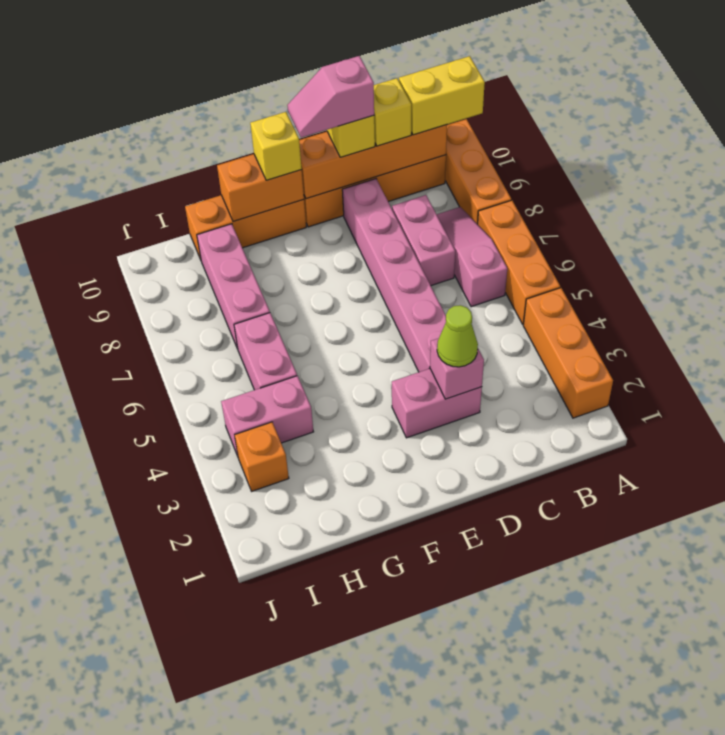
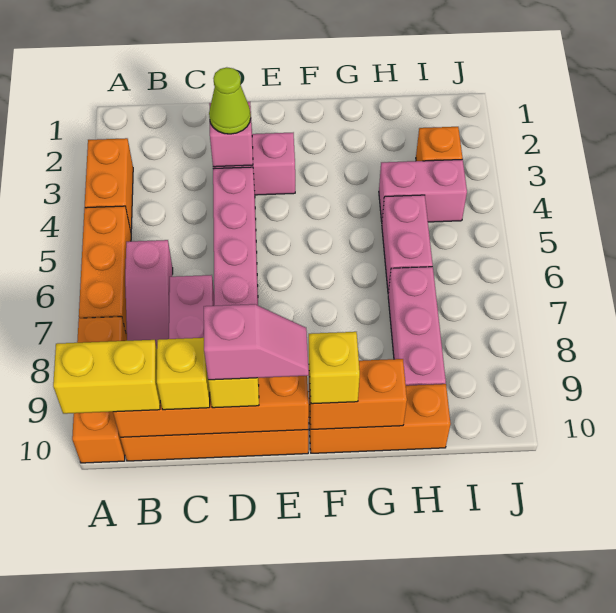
orange 1x3 brick [523,288,613,418] -> orange 1x2 brick [85,138,133,231]

